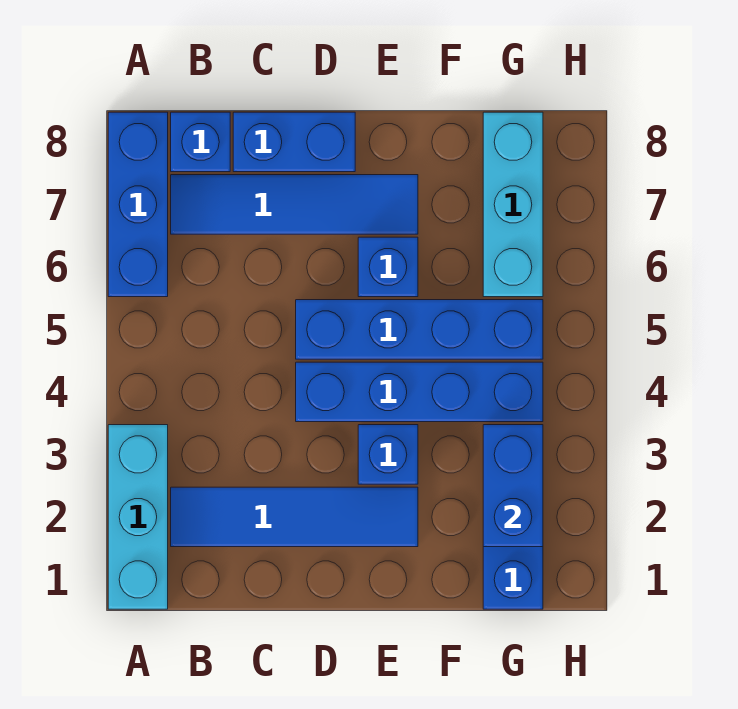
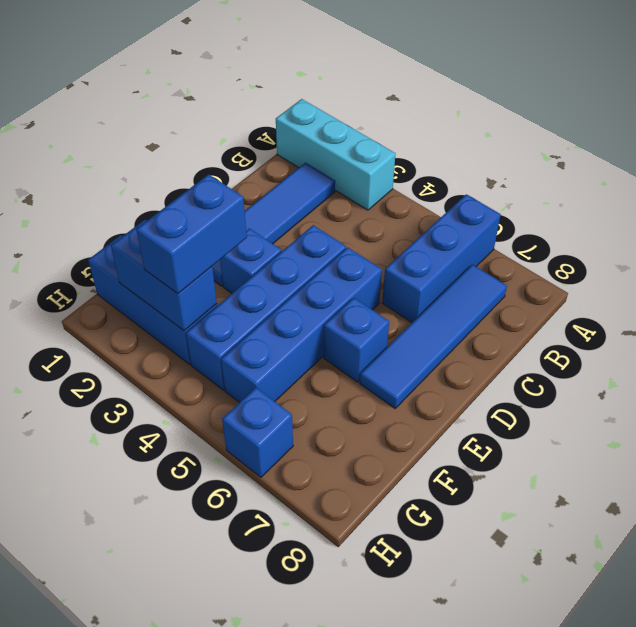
blue 1x3 brick [108,112,168,297] -> blue 1x3 brick turned to [382,194,501,323]
blue 1x1 brick [171,112,230,172] -> blue 1x1 brick moved to [222,388,293,477]
blue 1x2 brick [233,112,355,172] -> blue 1x2 brick moved to [136,174,247,294]
cyan 1x3 brick [483,112,543,297] -> none

